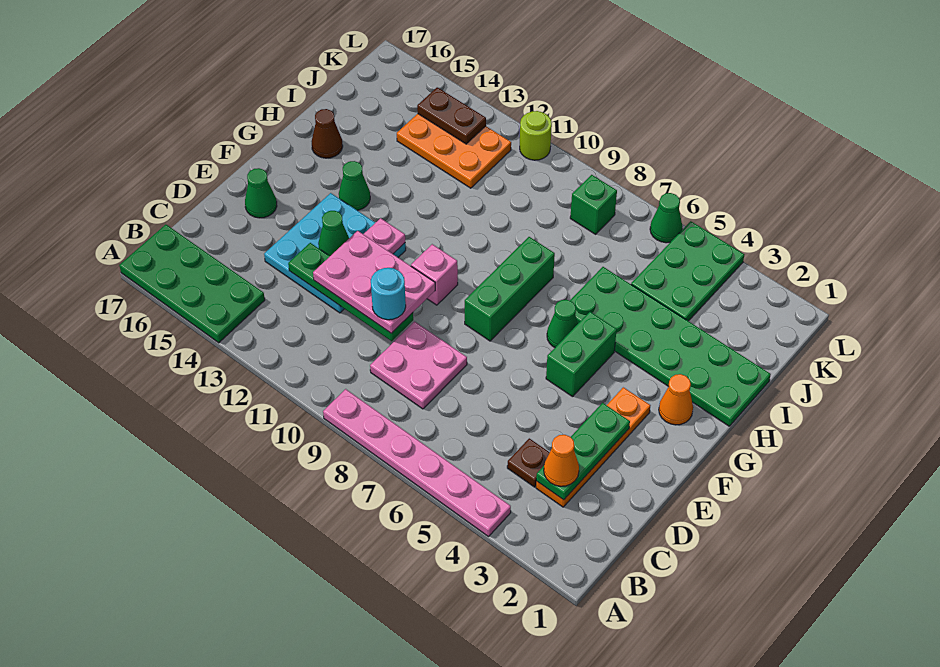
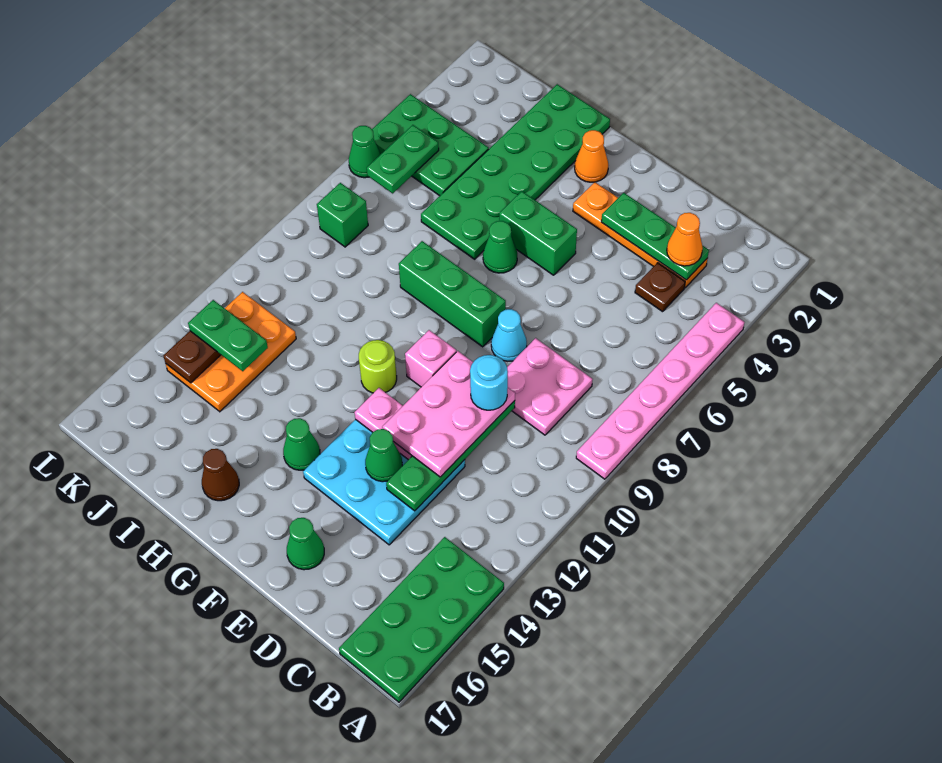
none -> cyan 1x1 cone [491,309,527,361]
none -> green 1x2 plate [188,300,268,371]
none -> green 1x2 plate [367,125,439,193]
lime 1x1 round brick [520,111,552,160] -> lime 1x1 round brick moved to [359,340,397,393]

